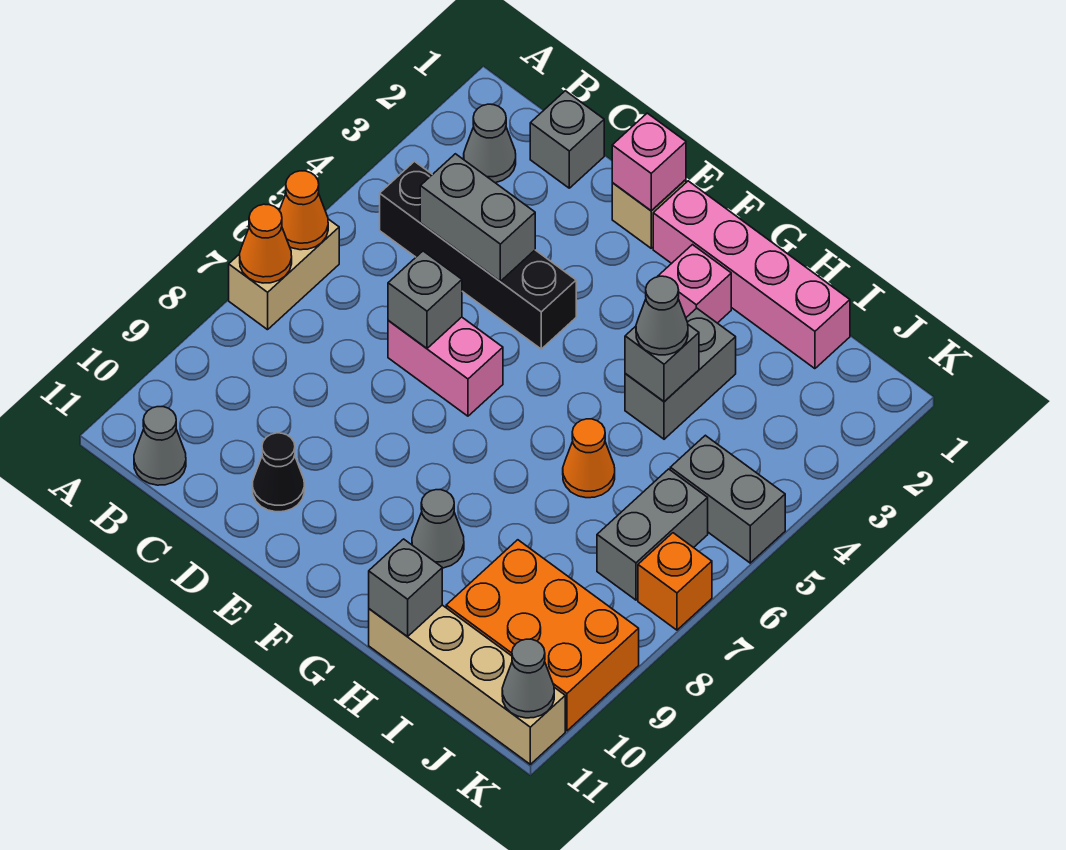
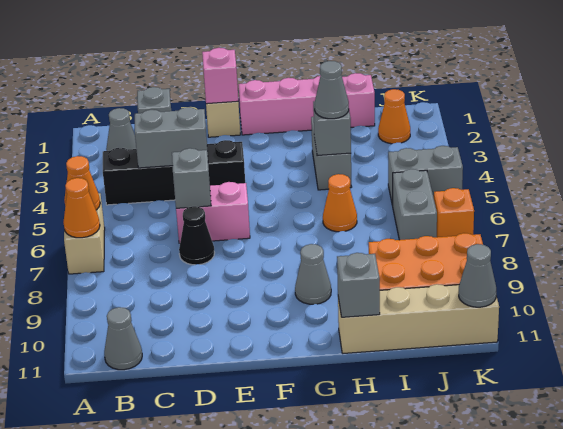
black 1x1 cone [252,433,304,512] -> black 1x1 cone moved to [179,206,215,265]
pink 1x1 brick [658,245,731,323] -> none
none -> orange 1x1 cone [378,89,410,144]

